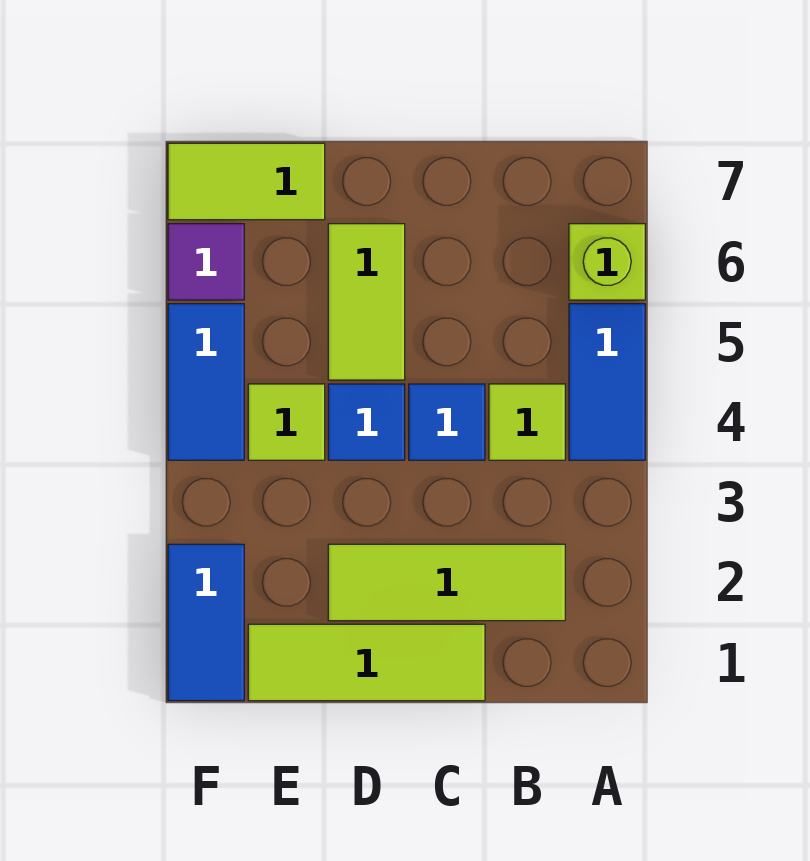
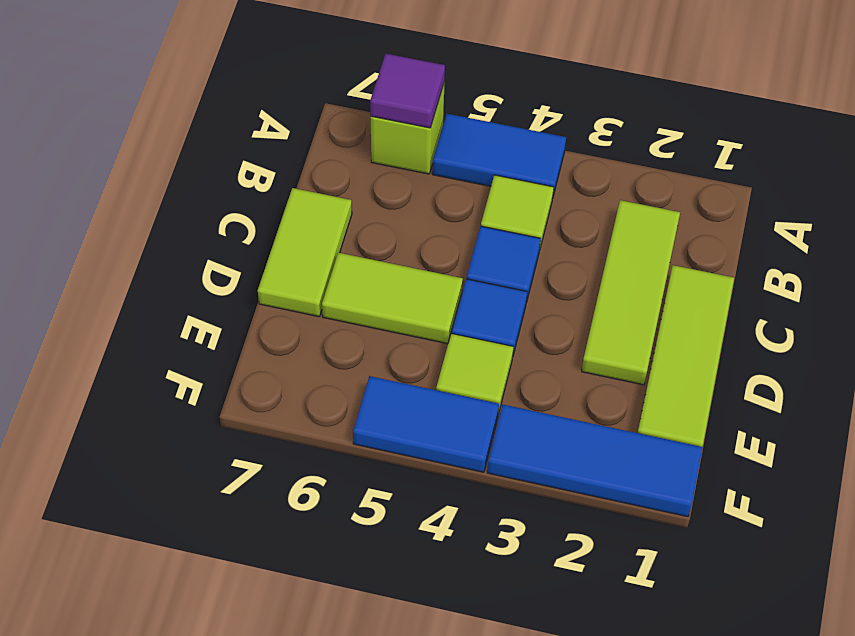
lime 1x2 tile [168,143,325,220] -> lime 1x2 tile moved to [258,188,352,317]
blue 1x2 tile [168,544,244,701] -> blue 1x3 tile [487,405,703,517]
purple 1x1 tile [168,224,244,300] -> purple 1x1 tile moved to [370,54,445,128]

